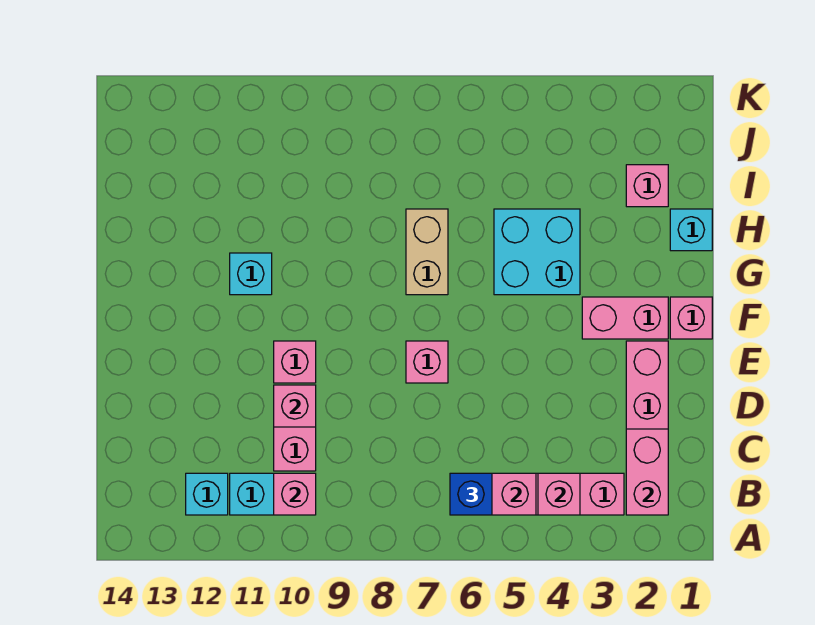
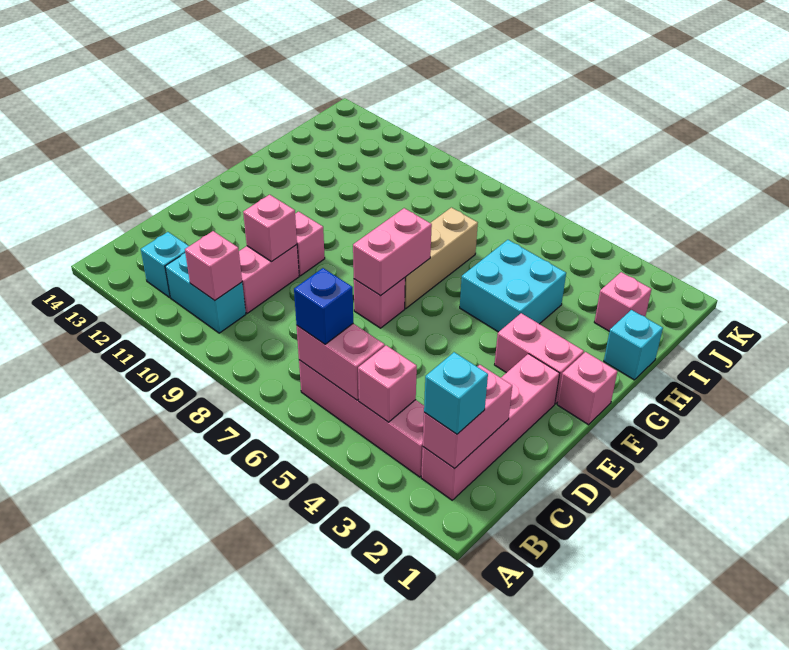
none -> pink 1x2 brick [353,208,432,296]
tan 1x2 brick [406,209,448,295] -> tan 1x3 brick [405,207,478,308]
cyan 1x1 brick [230,253,272,295] -> cyan 1x1 brick moved to [424,352,488,434]

